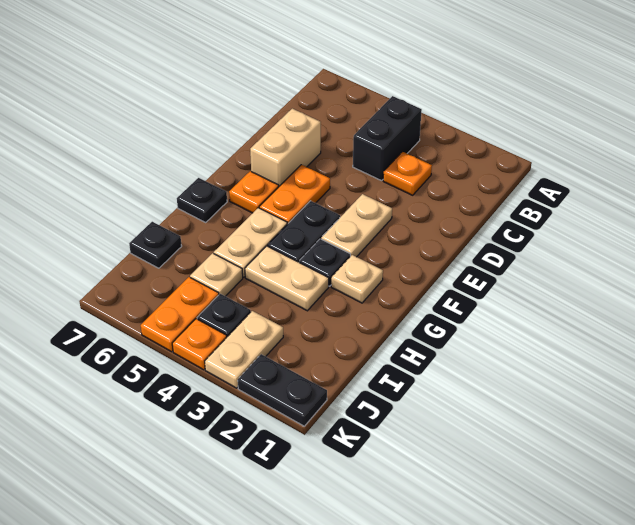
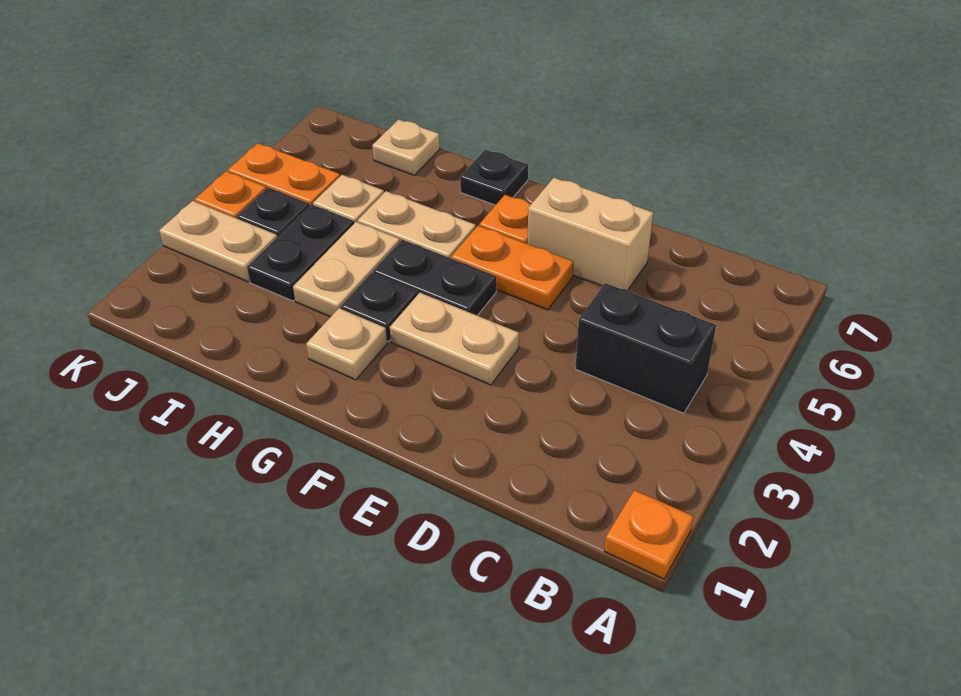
orange 1x1 plate [383,152,432,195] -> orange 1x1 plate moved to [604,490,693,579]
black 1x1 plate [129,222,182,268] -> tan 1x1 plate [372,120,440,175]
black 1x2 plate [238,354,327,426] -> black 1x2 plate moved to [247,204,354,301]

